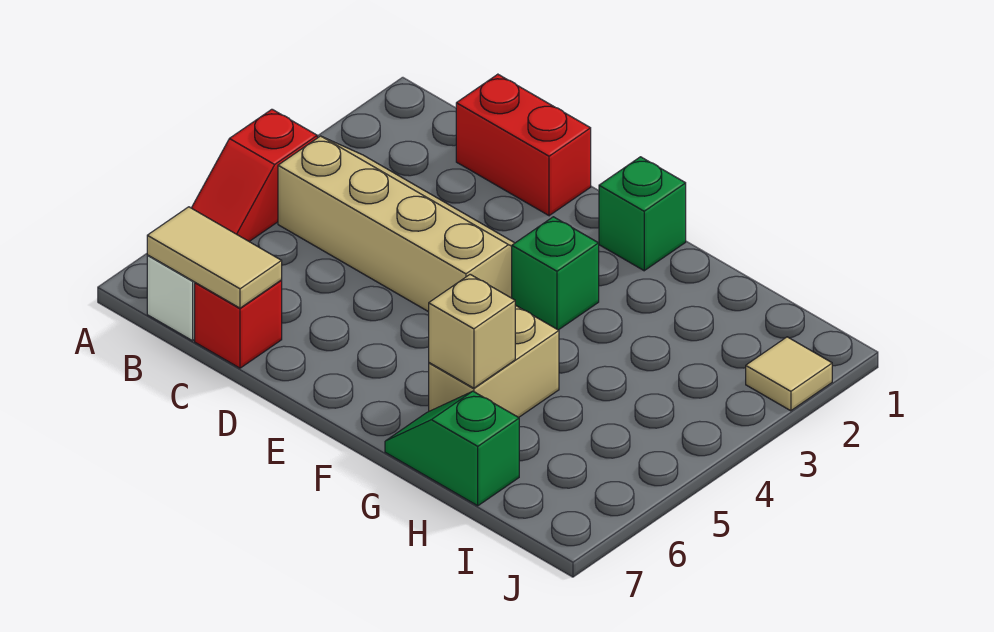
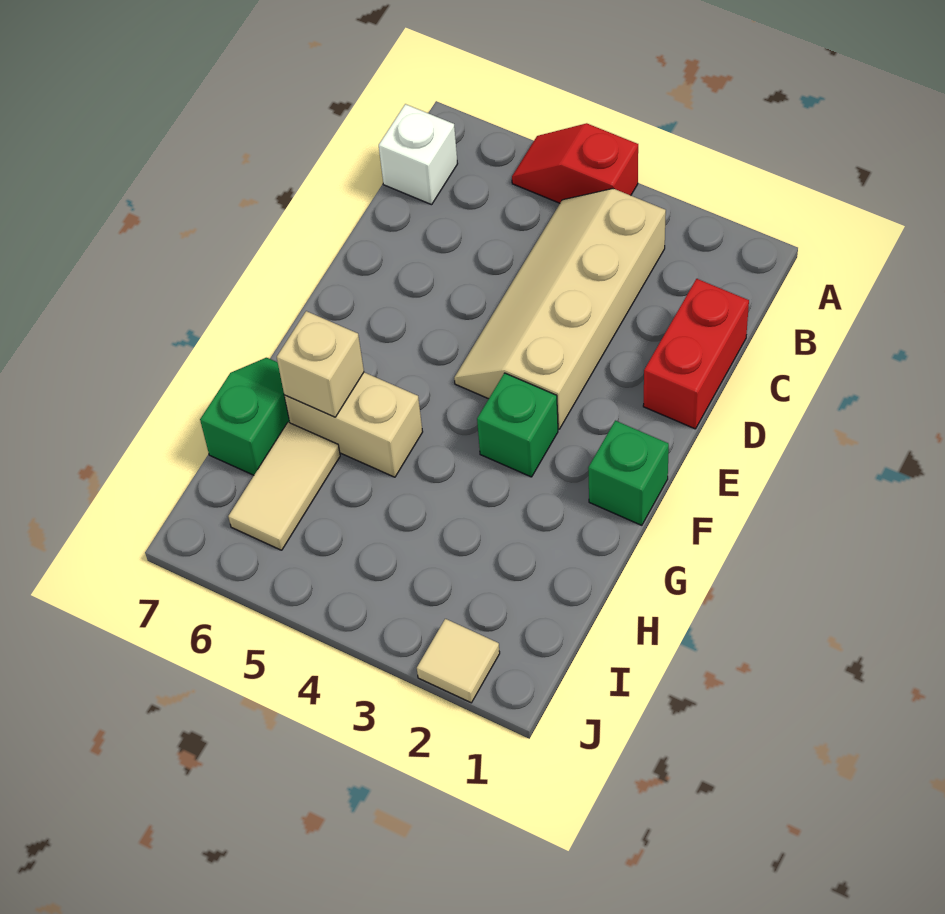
tan 2x4 slope [278,136,514,312] -> tan 2x4 slope turned to [454,189,666,429]
tan 1x2 tile [147,207,282,308] -> tan 1x2 tile moved to [228,422,340,550]
red 1x1 brick [195,281,282,368] -> none

